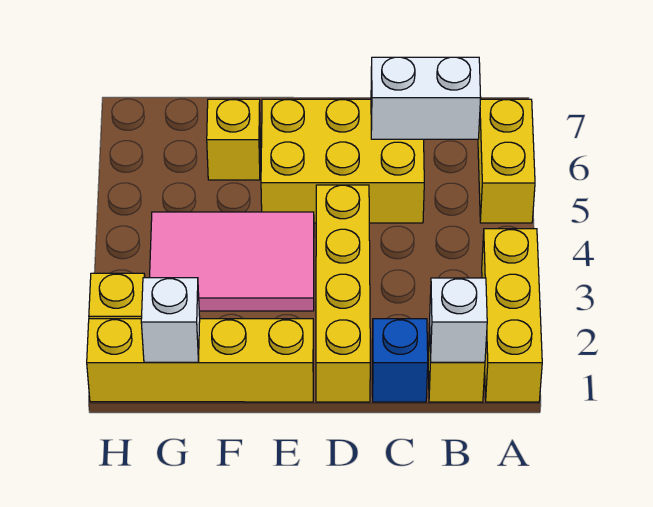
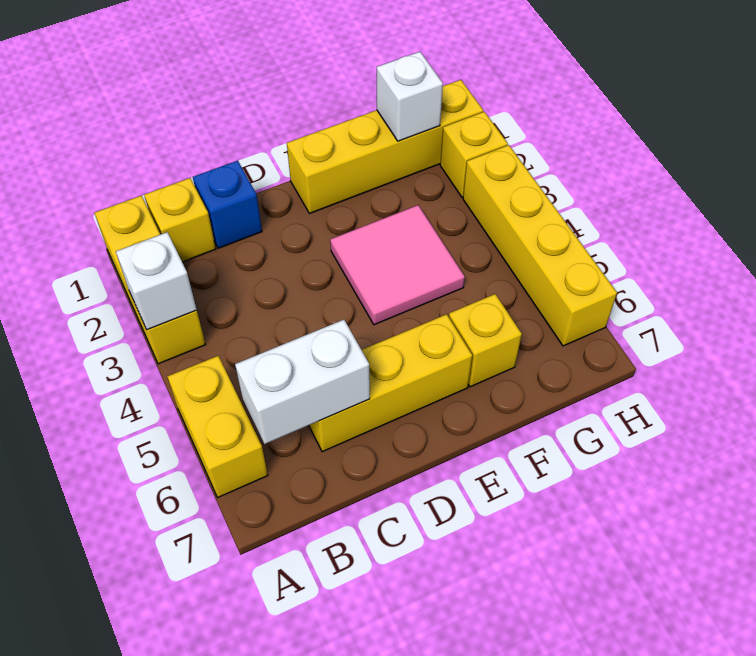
white 1x1 brick [430,278,487,362] -> white 1x1 brick moved to [116,232,197,330]
yellow 2x3 brick [261,99,424,223] -> yellow 1x3 brick [309,314,472,452]
yellow 1x4 brick [316,185,370,402] -> yellow 1x4 brick moved to [463,145,617,346]
pink 2x3 tile [150,212,314,311] -> pink 2x2 tile [330,205,465,325]

